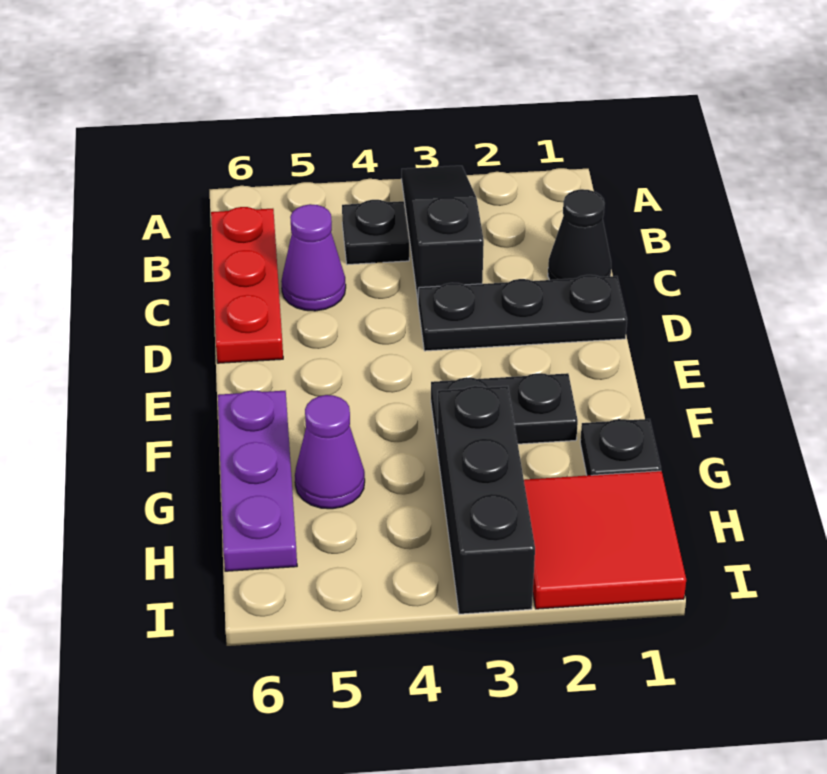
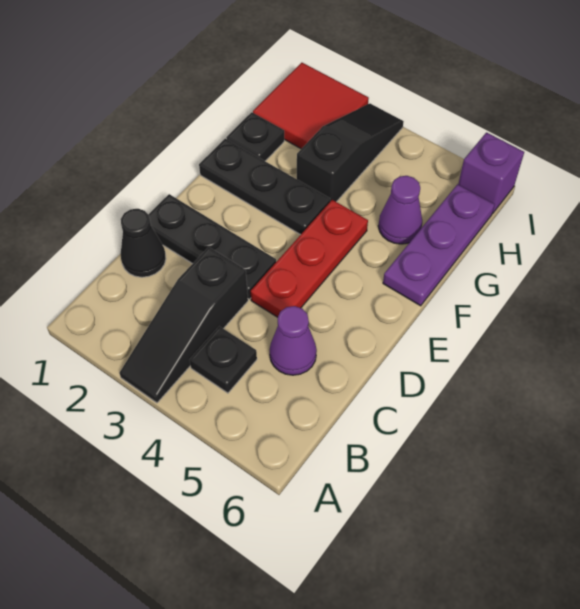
red 1x3 plate [211,207,283,363] -> red 1x3 plate moved to [251,200,368,317]
black 1x2 plate [431,373,578,449] -> black 1x3 plate [199,139,330,235]
black 1x3 brick [437,386,535,614] -> black 1x3 slope [297,104,404,202]
none -> purple 1x1 brick [458,133,524,213]

